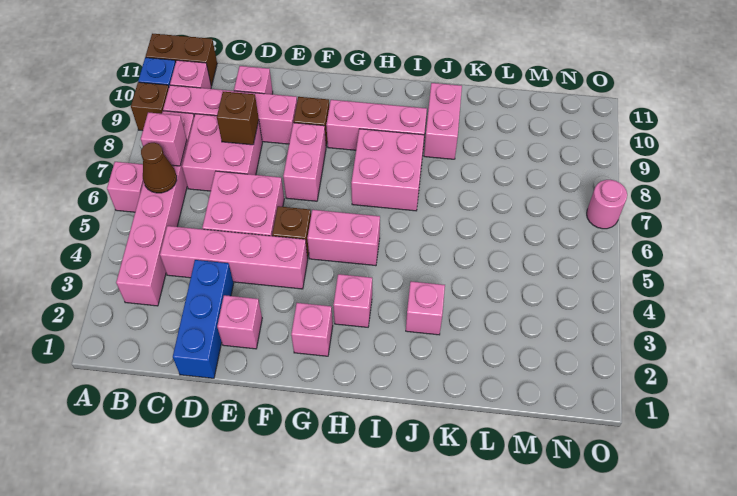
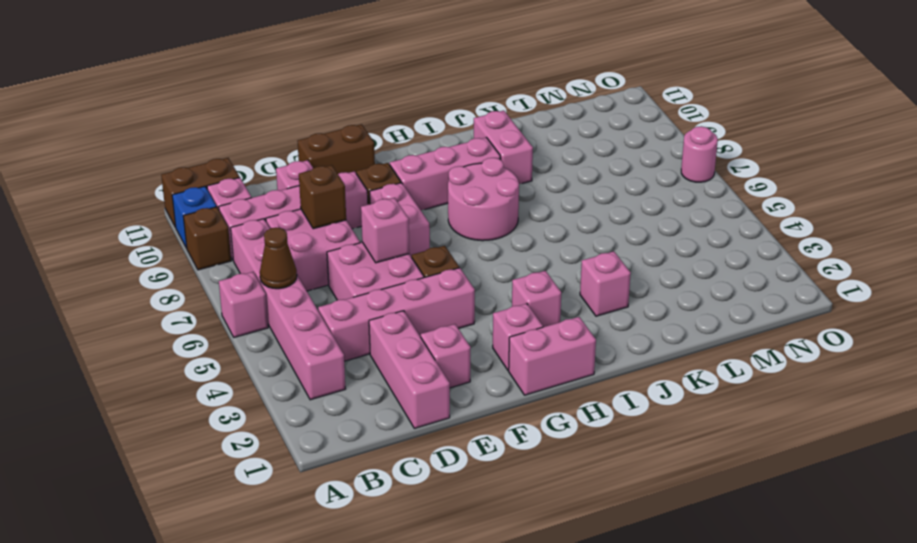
pink 1x1 brick [141,112,187,166] -> pink 1x1 brick moved to [361,198,409,263]
blue 1x3 brick [173,260,234,378] -> pink 1x3 brick [369,311,450,428]
none -> brown 1x2 brick [297,124,375,174]
pink 1x2 brick [307,210,380,266] -> pink 1x2 brick moved to [509,317,596,395]
pink 2x2 brick [351,129,424,211] -> pink 2x2 round brick [448,158,519,241]

